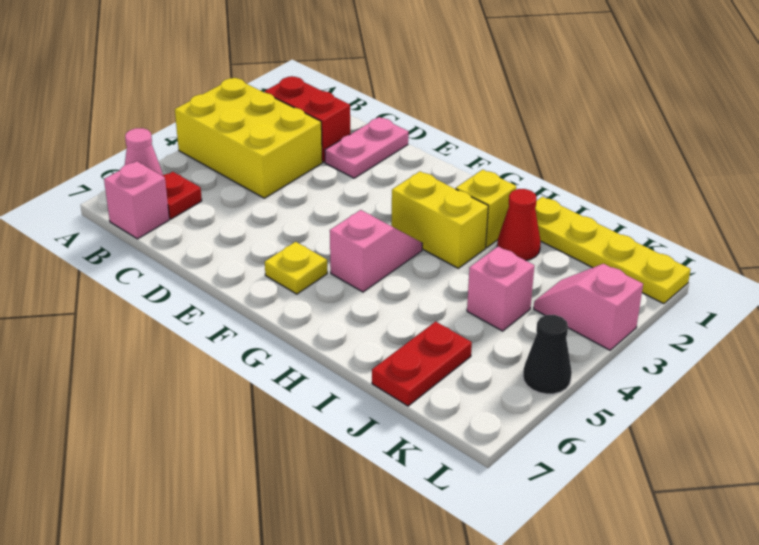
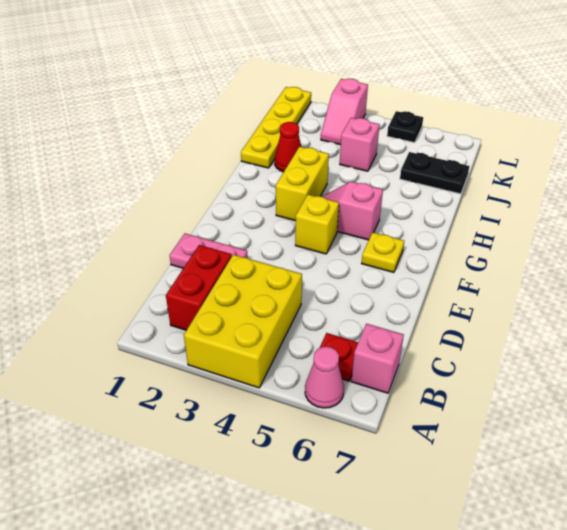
yellow 1x1 brick [456,170,516,248] -> yellow 1x1 brick moved to [295,195,339,254]
red 1x2 plate [372,321,472,406] -> black 1x2 plate [400,152,469,194]
black 1x1 cone [523,315,572,394] -> black 1x1 plate [387,111,423,142]

